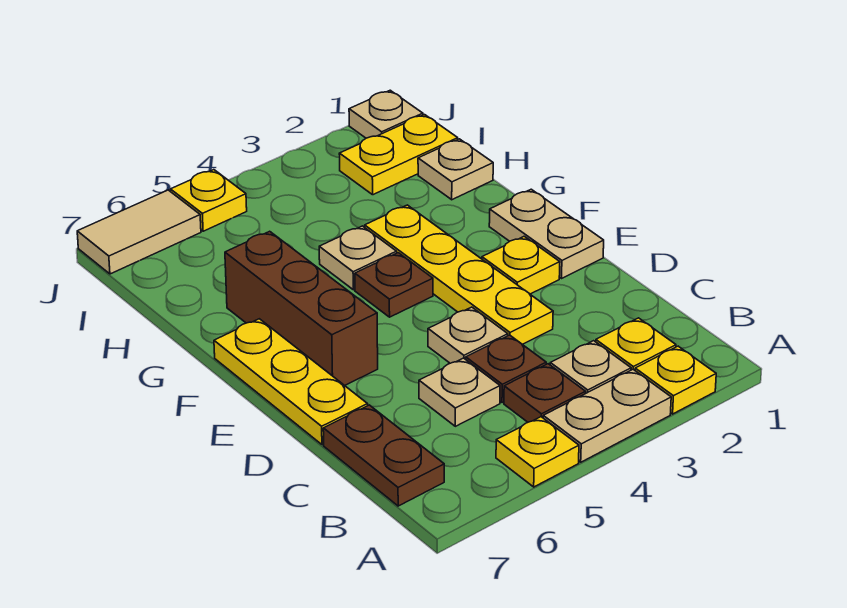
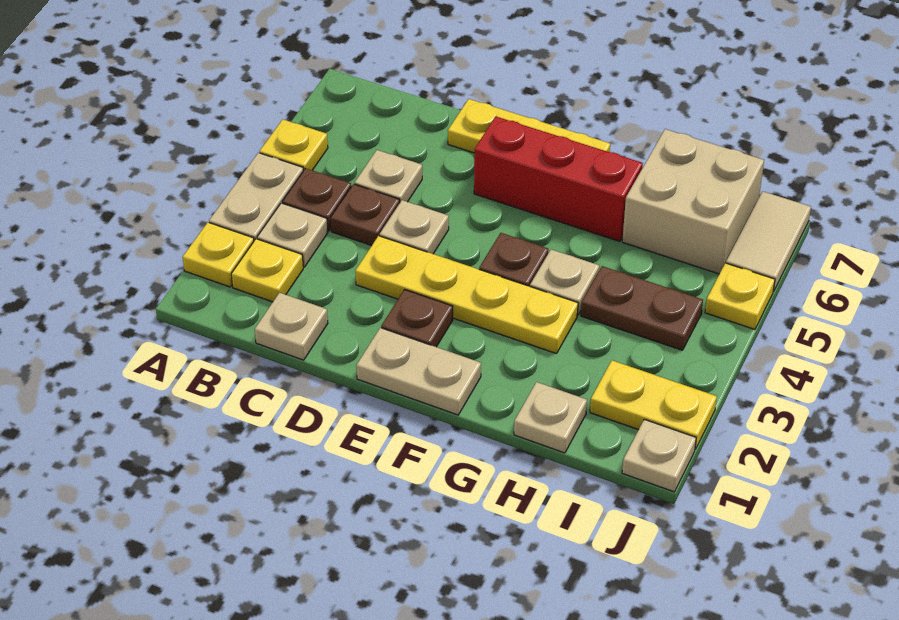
brown 1x2 plate [323,405,444,506] -> brown 1x2 plate moved to [581,266,703,350]
none -> tan 1x1 plate [255,293,328,360]
yellow 1x1 plate [482,236,560,294] -> brown 1x1 plate [381,290,453,347]
brown 1x3 brick [225,231,378,385] -> red 1x3 brick [474,116,643,241]
none -> tan 2x2 brick [622,129,764,274]
yellow 1x2 plate [339,115,458,195] -> yellow 1x2 plate turned to [590,360,717,449]

